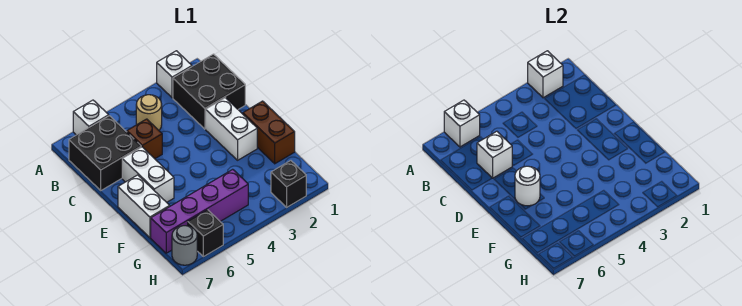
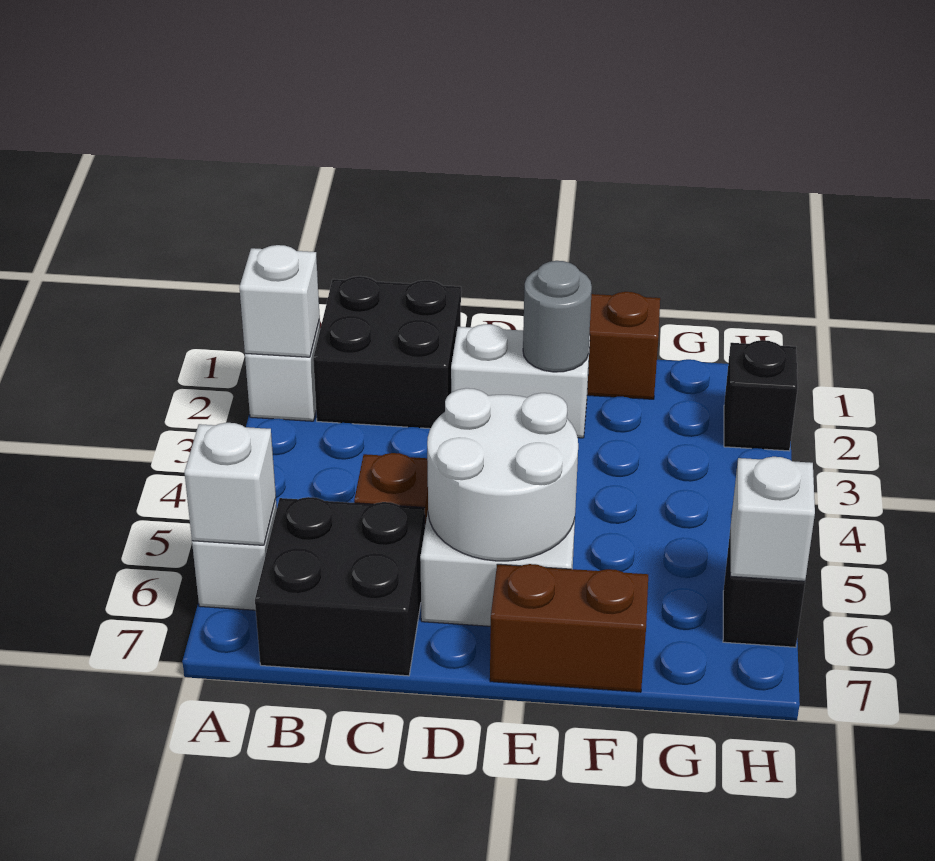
tan 1x1 round brick [136,95,162,130] -> none
white 1x1 brick [477,131,512,178] -> white 1x1 brick moved to [730,457,815,581]
white 1x1 round brick [515,166,540,206] -> white 2x2 round brick [427,388,578,561]
white 1x2 brick [118,175,170,238] -> brown 1x2 brick [490,564,648,692]
purple 1x4 brick [151,169,248,253] -> none
grey 1x1 round brick [172,226,197,265] -> grey 1x1 round brick moved to [523,261,592,372]

